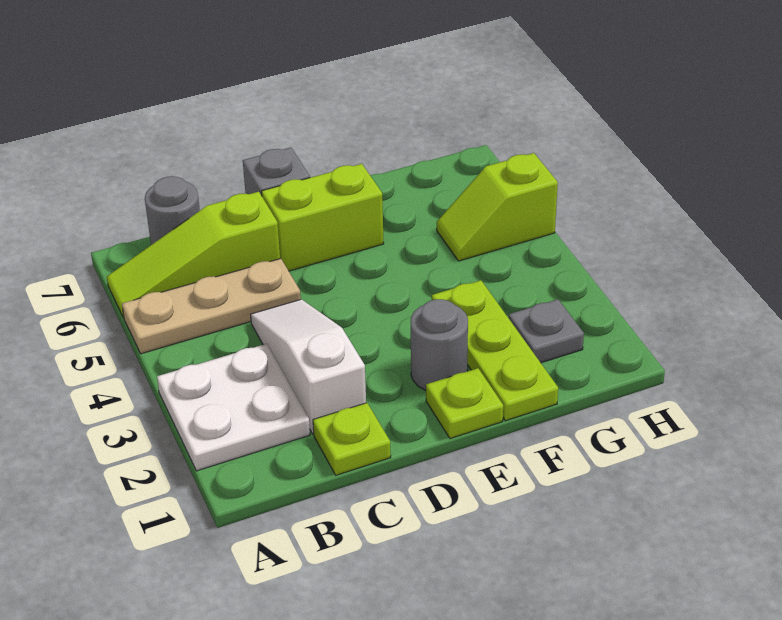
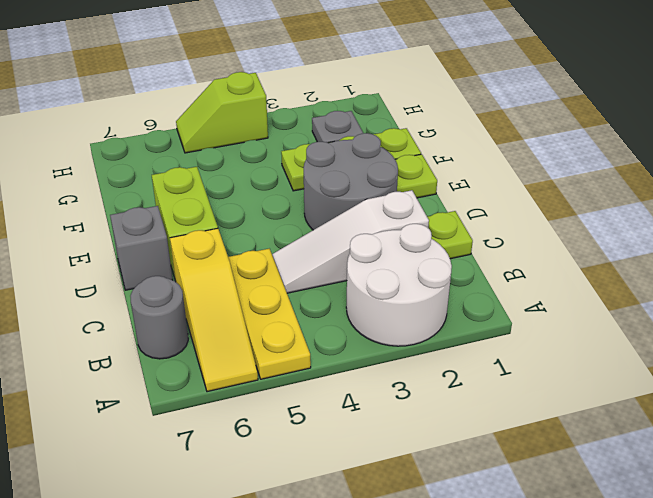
white 2x2 plate [157,344,310,471] -> white 2x2 round brick [346,224,452,346]
tan 1x3 plate [122,259,301,354] -> yellow 1x3 plate [228,249,311,379]
lime 1x3 slope [107,192,280,318] -> yellow 1x3 slope [170,228,258,392]
grey 1x1 round brick [411,299,468,390] -> grey 2x2 round brick [304,133,398,230]
lime 1x2 slope [437,153,558,261] -> lime 1x2 slope turned to [176,72,268,153]

